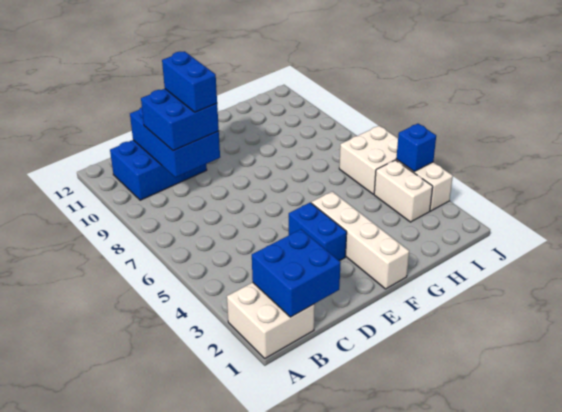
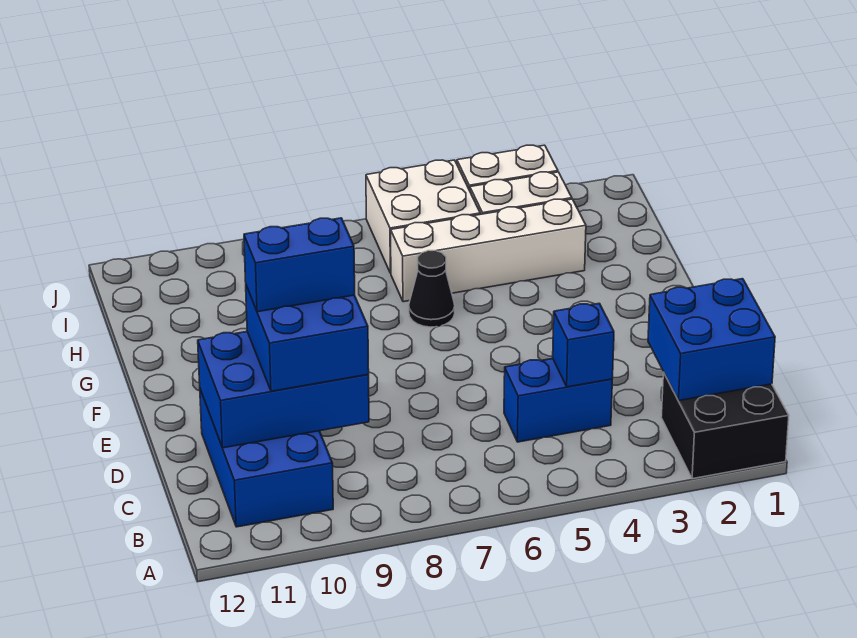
white 2x2 brick [227,282,315,358] -> black 2x2 brick [661,372,789,479]
blue 1x2 brick [289,203,347,261] -> blue 1x2 brick moved to [504,359,612,442]
white 1x4 brick [311,191,409,289] -> white 1x4 brick moved to [391,199,586,302]
none -> black 1x1 cone [409,251,455,327]
blue 1x1 brick [396,124,436,171] -> blue 1x1 brick moved to [553,303,614,387]

